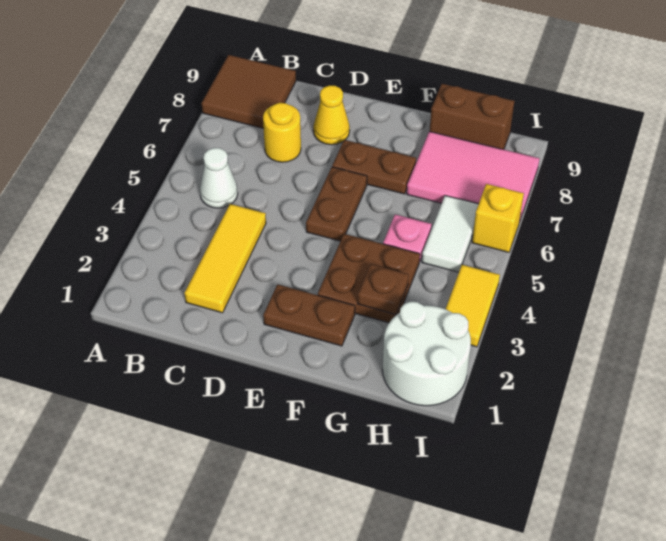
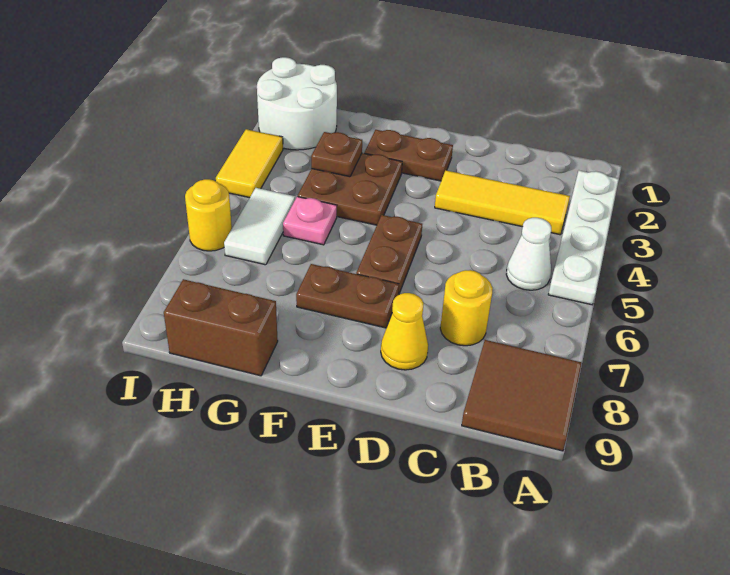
none -> white 1x4 plate [548,171,619,305]
yellow 1x3 tile [184,204,266,313] -> yellow 1x3 tile turned to [435,170,570,235]
pink 2x3 tile [407,131,539,222] -> none
yellow 1x1 brick [472,184,524,252] -> yellow 1x1 round brick [185,179,232,251]

